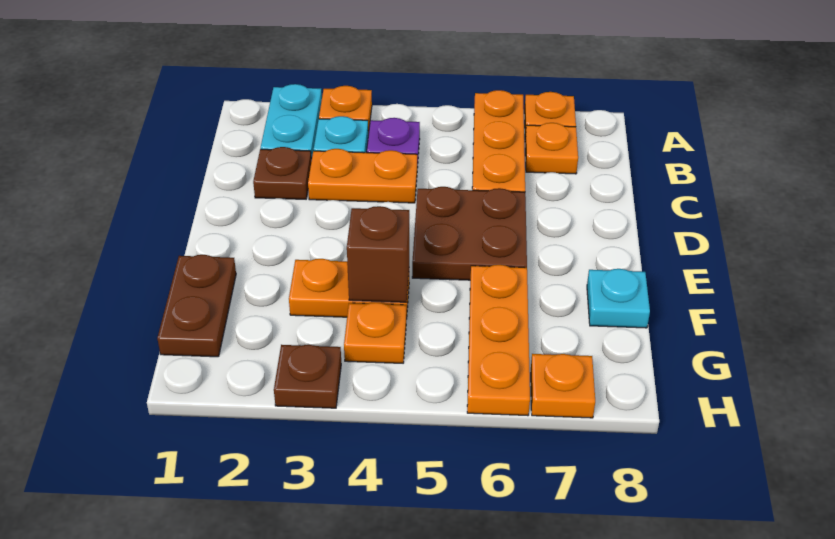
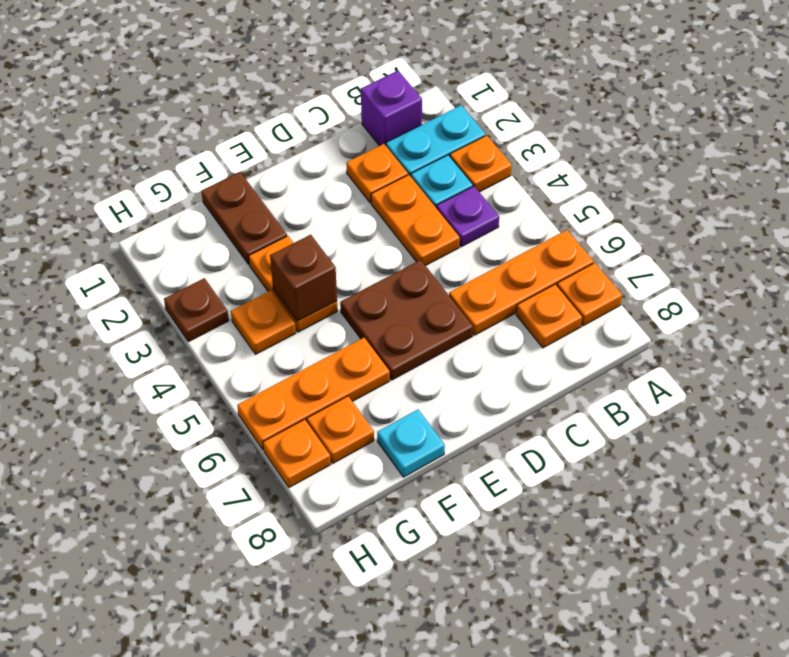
none -> purple 1x1 brick [361,71,422,146]
brown 1x1 plate [253,147,311,199] -> orange 1x1 plate [346,144,408,203]
brown 1x2 plate [157,255,236,357] -> brown 1x2 plate turned to [201,172,287,264]
none -> orange 1x1 plate [307,396,374,463]

